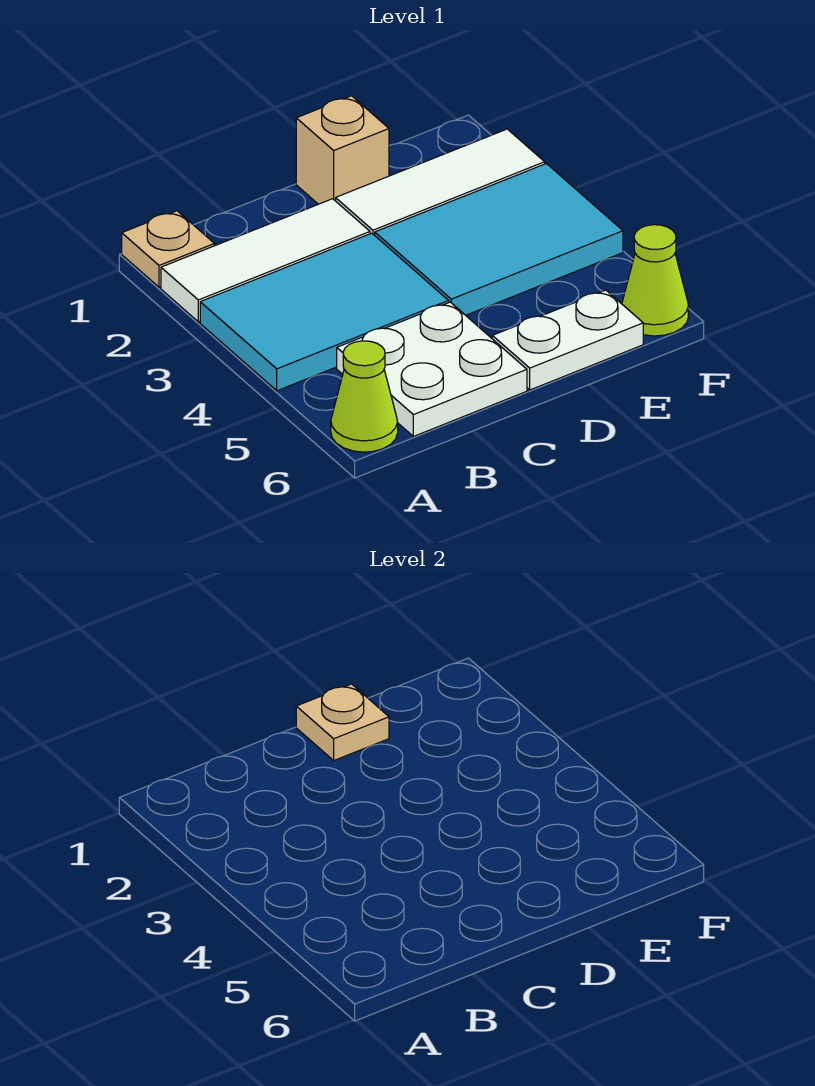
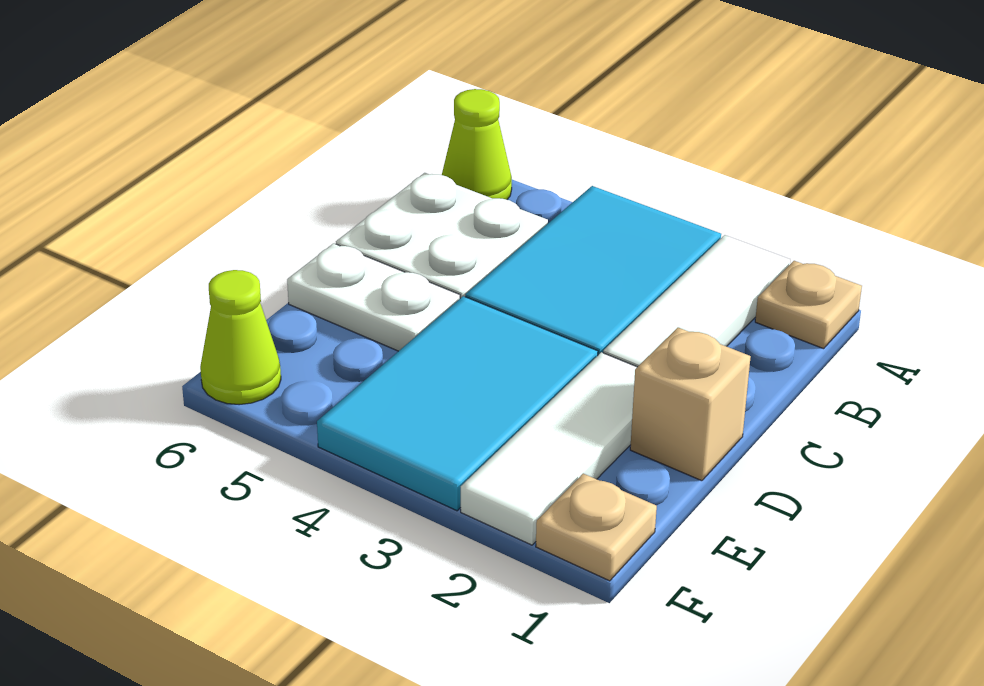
tan 1x1 plate [296,684,389,760] -> tan 1x1 plate moved to [536,474,657,581]
white 1x2 plate [492,290,643,390] -> white 1x2 plate turned to [287,243,460,351]

